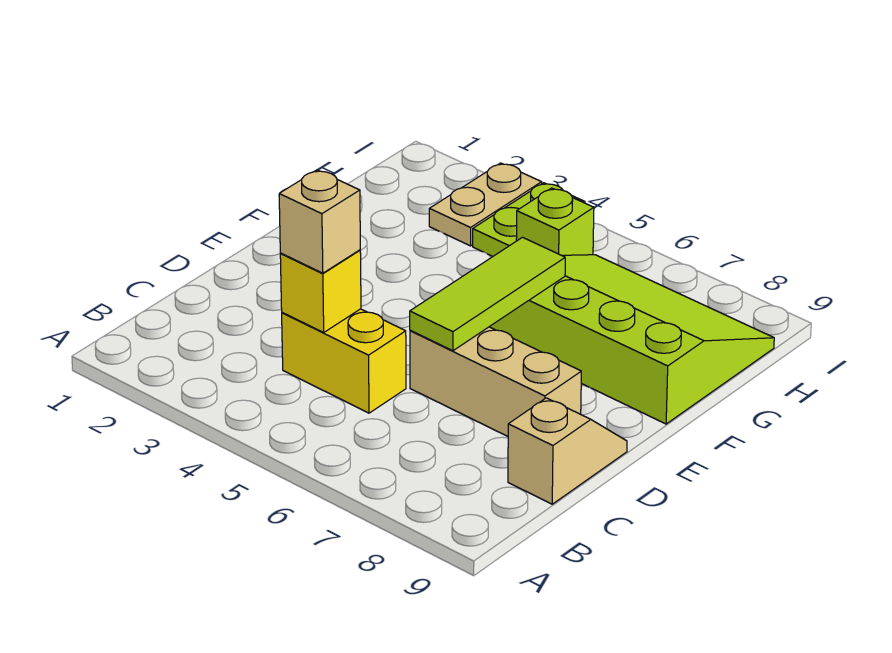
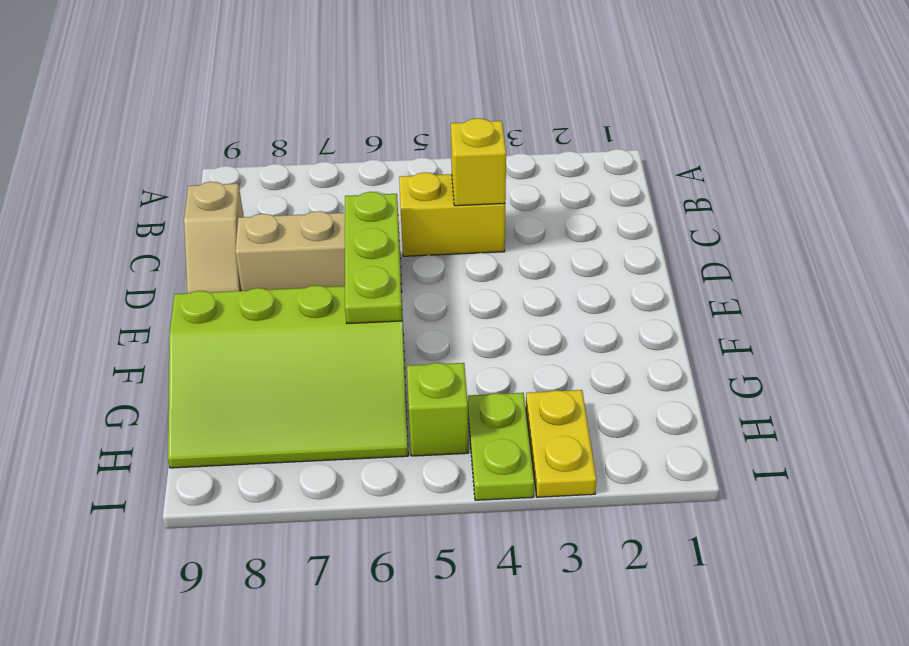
tan 1x1 brick [279,170,360,273] -> none
lime 1x3 tile [410,237,565,351] -> lime 1x3 plate [345,192,402,323]
tan 1x2 plate [429,163,542,246] -> yellow 1x2 plate [526,390,596,497]

